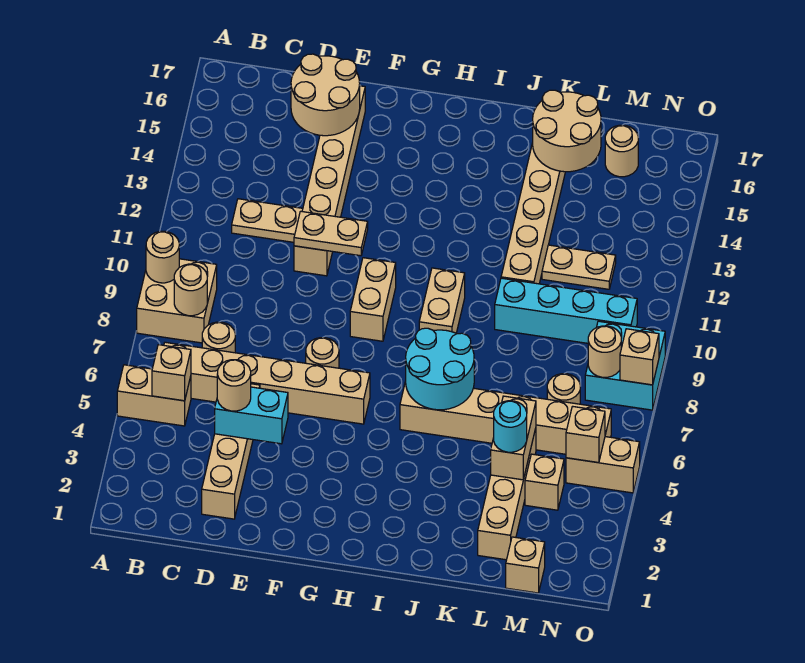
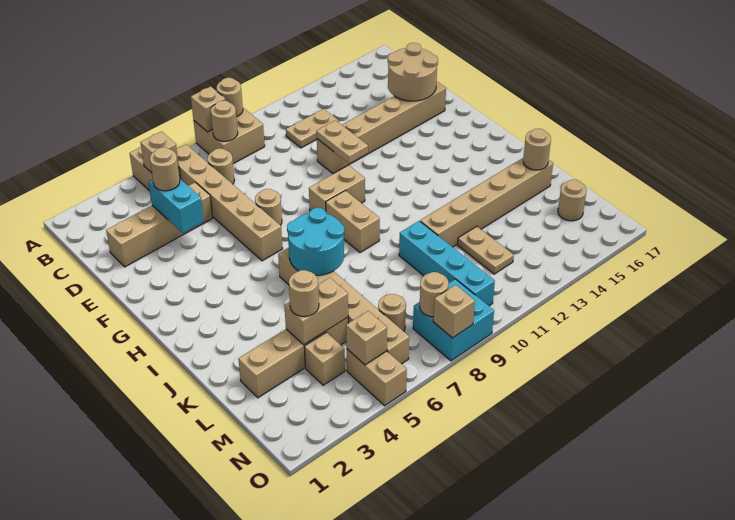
tan 1x2 plate [232,199,303,242] -> tan 1x2 plate turned to [286,109,339,148]
tan 1x2 brick [419,268,465,333] -> tan 1x2 brick turned to [326,190,380,252]
tan 2x2 round brick [533,90,601,172] -> tan 1x1 round brick [523,129,551,170]
cyan 1x1 round brick [494,401,527,452] -> tan 1x1 round brick [289,270,319,317]
tan 1x1 brick [506,537,545,593] -> tan 1x1 brick moved to [191,86,225,132]

